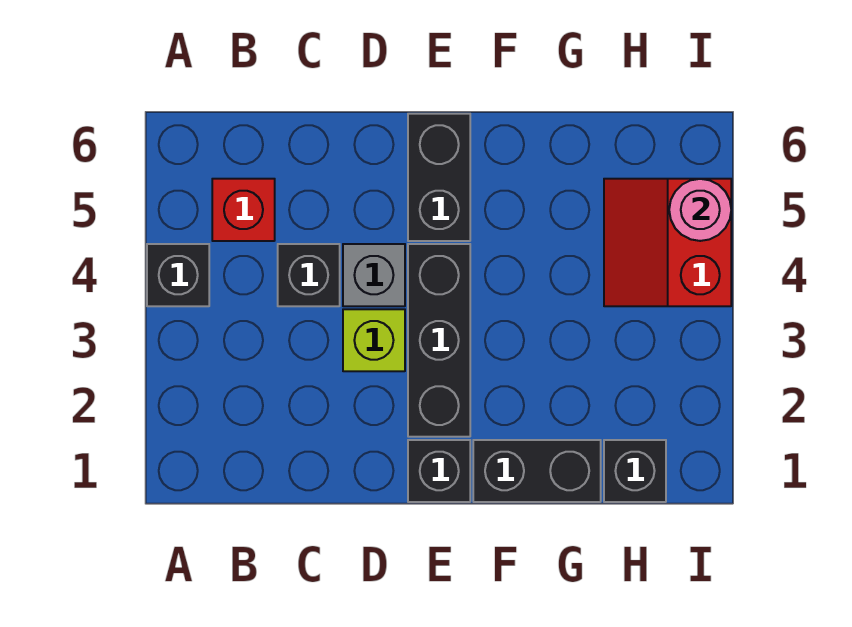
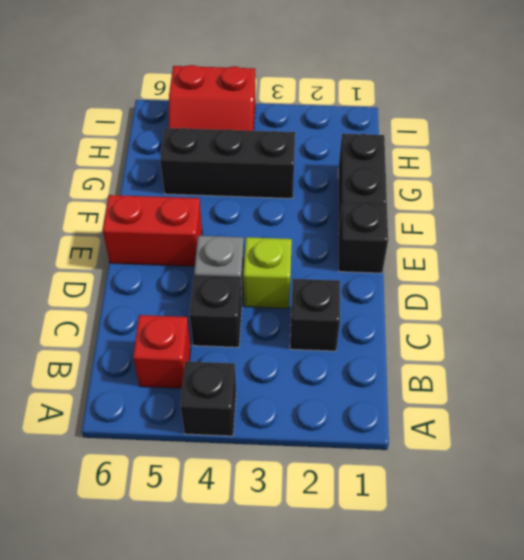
black 1x3 brick [408,244,470,437] -> black 1x3 brick moved to [160,128,295,198]
black 1x2 brick [408,114,470,241] -> red 1x2 brick [103,195,202,266]
black 1x1 brick [604,440,666,502] -> black 1x1 brick moved to [290,279,340,351]
pink 1x1 round brick [669,179,731,241] -> none

